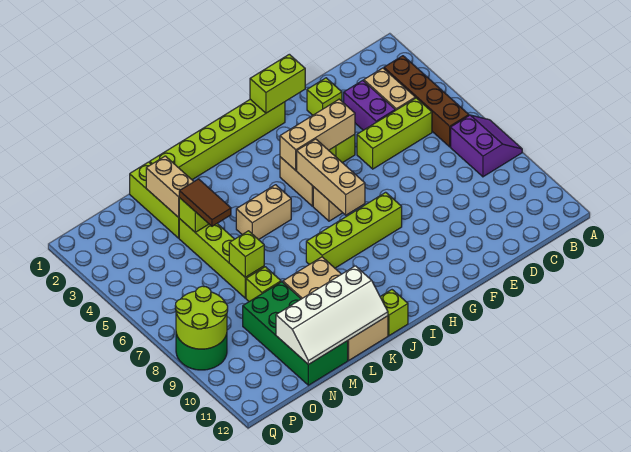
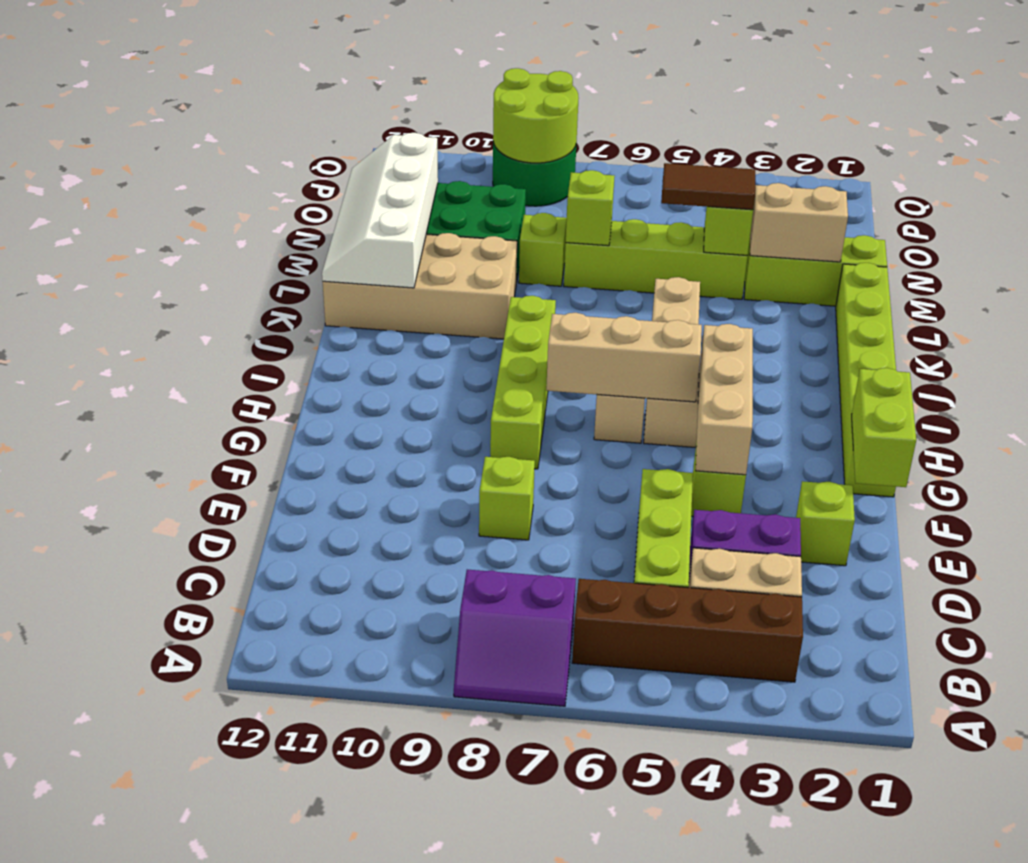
lime 1x1 brick [380,290,408,336] -> lime 1x1 brick moved to [479,457,535,540]

